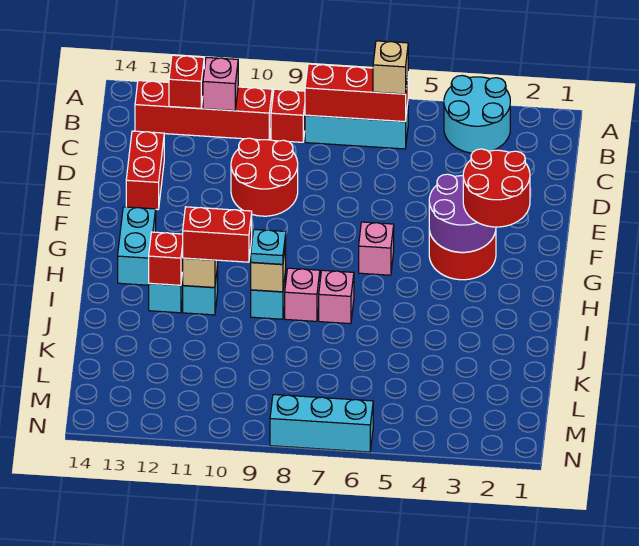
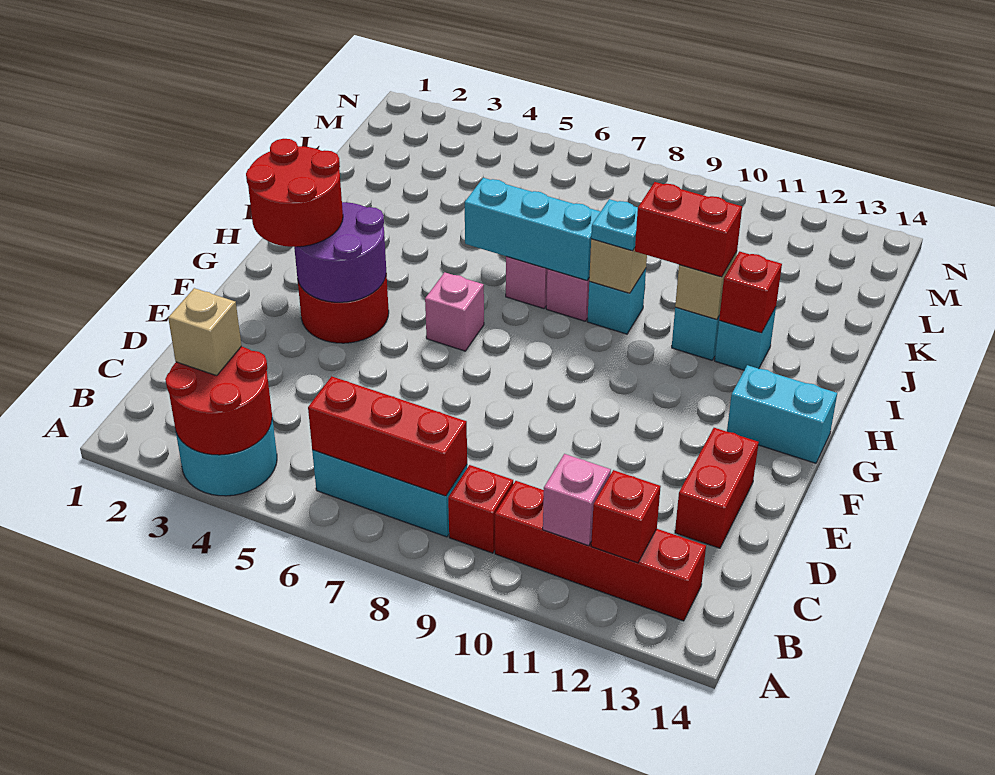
tan 1x1 brick [373,41,408,94] -> tan 1x1 brick moved to [168,288,242,376]
red 2x2 round brick [231,138,298,216] -> red 2x2 round brick moved to [165,346,272,455]
cyan 1x2 brick [118,207,156,285] -> cyan 1x2 brick turned to [727,365,837,463]
cyan 1x3 brick [270,395,373,452] -> cyan 1x3 brick moved to [465,178,601,280]

